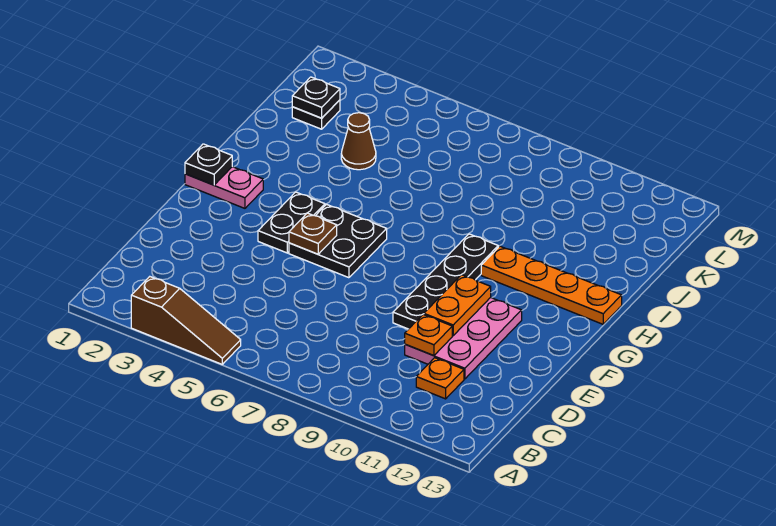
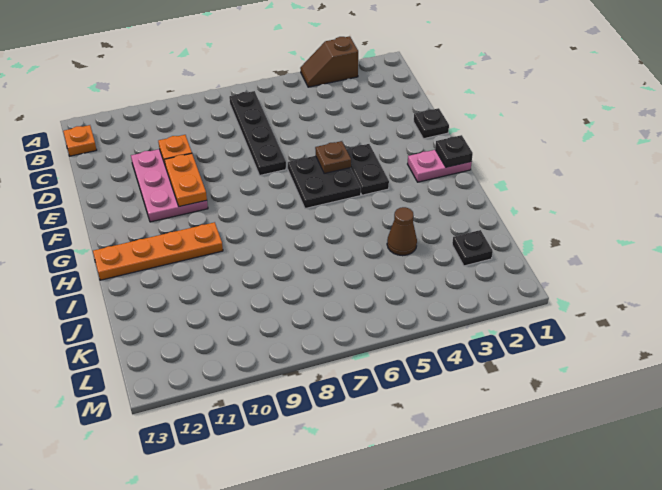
brown 1x3 slope [131,277,241,364] -> brown 1x2 slope [300,36,358,87]
orange 1x1 plate [416,358,464,399] -> orange 1x1 plate moved to [63,125,97,156]
black 1x4 plate [393,234,498,329] -> black 1x4 plate moved to [229,91,286,175]
black 1x1 plate [292,77,340,118] -> black 1x1 plate moved to [414,108,449,139]

